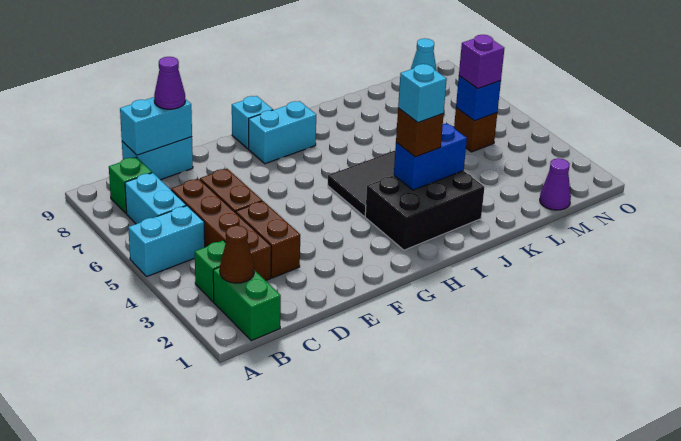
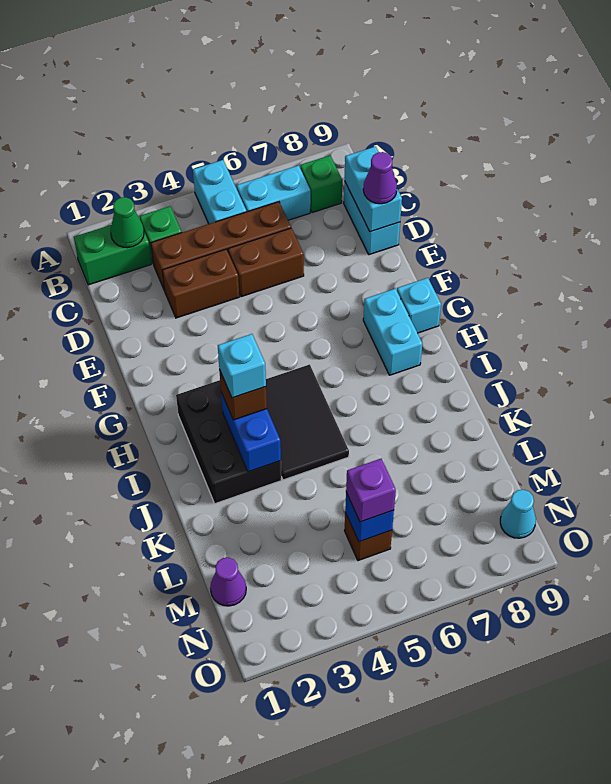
brown 1x1 cone [220,225,254,283] -> green 1x1 cone [110,197,144,248]

